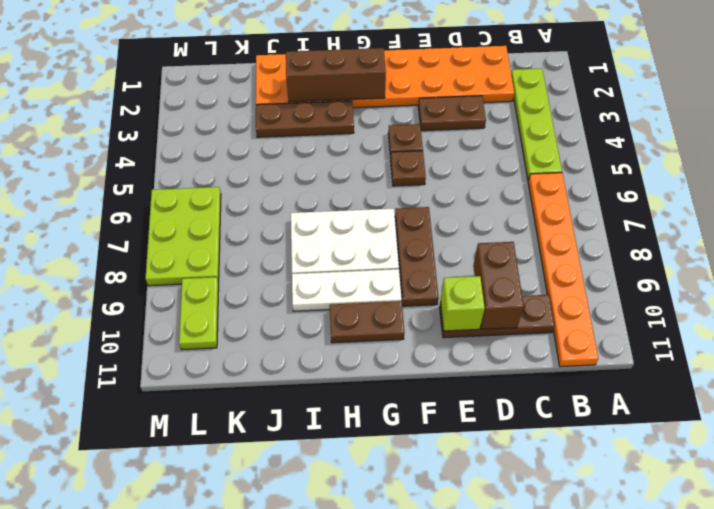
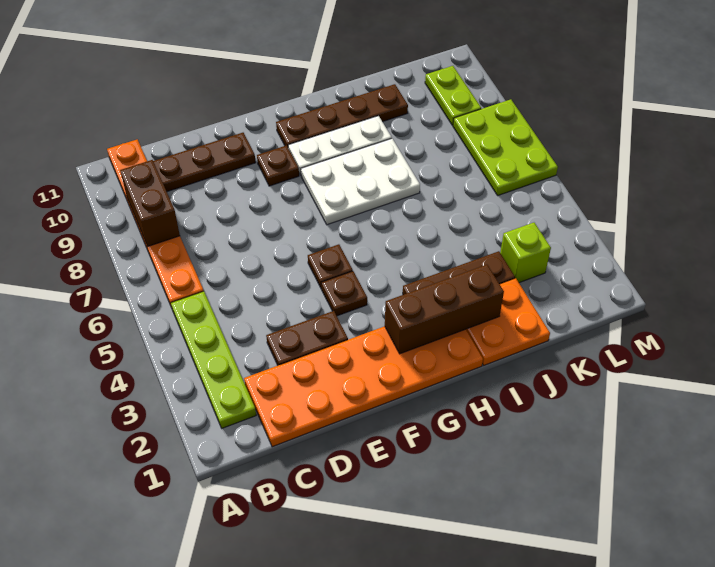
brown 1x2 brick [473,242,524,329] -> brown 1x2 brick moved to [120,160,180,247]
lime 1x1 brick [441,276,485,331] -> lime 1x1 brick moved to [500,223,551,283]
brown 1x3 plate [395,207,439,306] -> brown 1x1 plate [257,145,299,186]
brown 1x2 plate [330,301,404,343] -> brown 1x4 plate [276,84,408,147]

